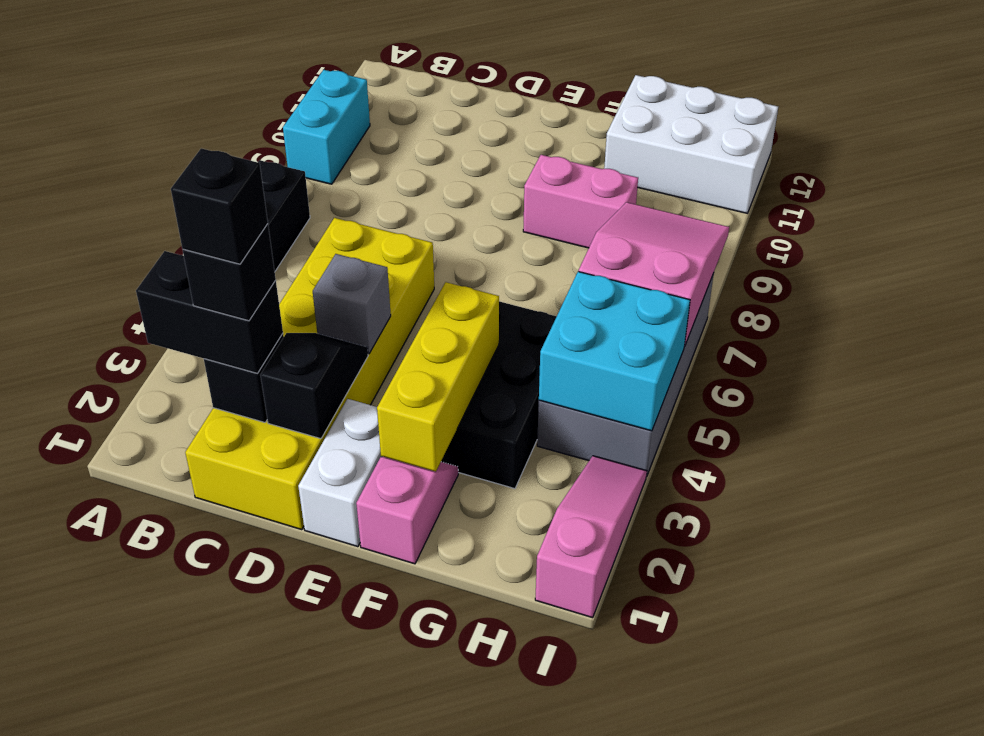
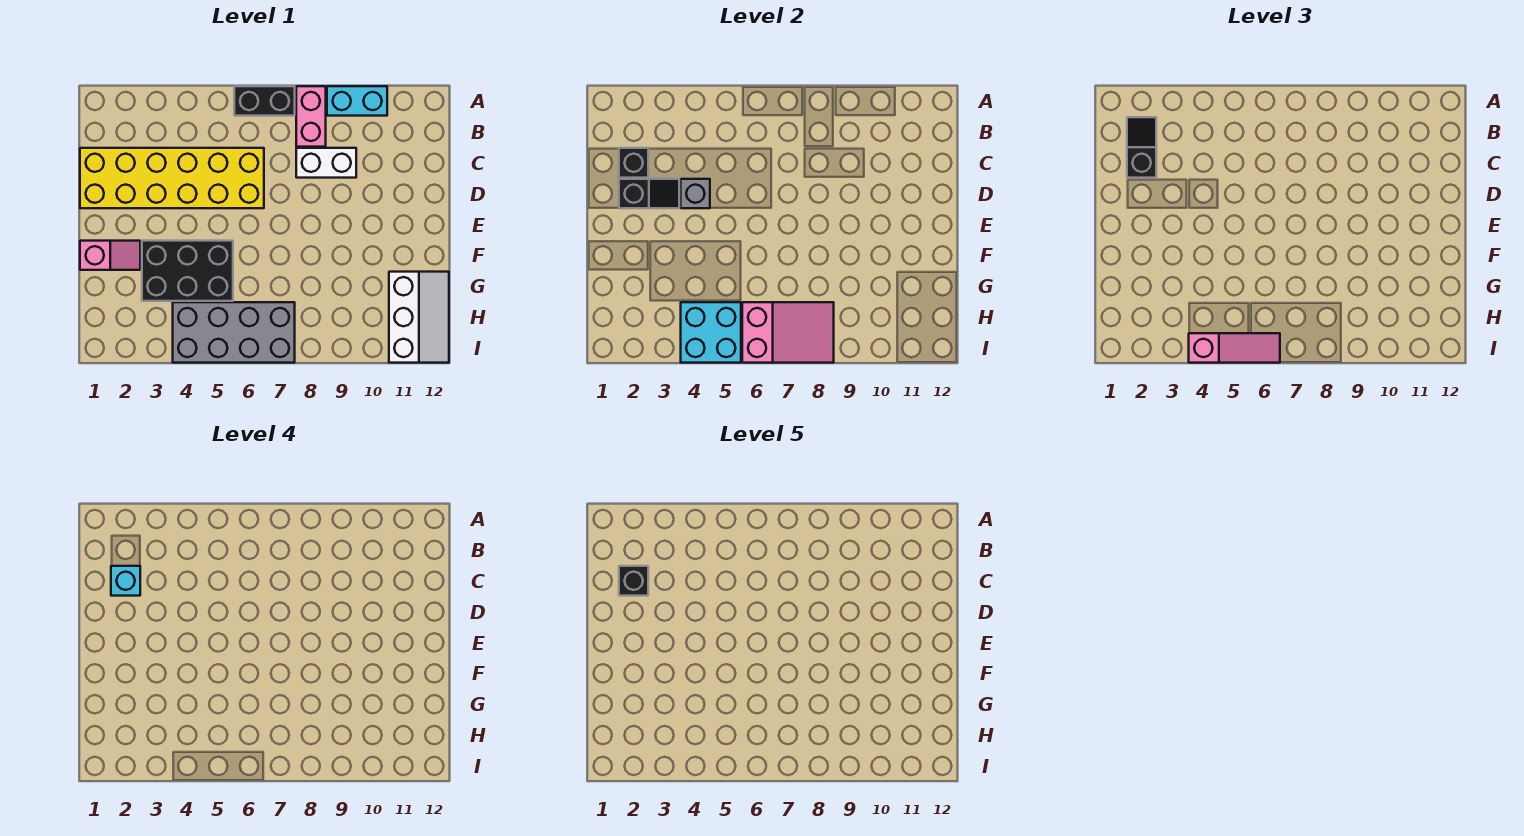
black 1x2 brick [136,251,283,373] -> black 1x2 slope [1127,117,1156,178]
black 1x1 brick [183,224,276,321] -> cyan 1x1 brick [111,566,140,596]
white 1x2 brick [298,399,383,547] -> white 1x2 brick moved to [296,148,356,178]
yellow 1x3 brick [377,282,499,472] -> none
pink 1x2 brick [523,155,638,248] -> pink 1x2 brick moved to [296,86,326,147]
white 2x3 brick [604,75,778,213] -> white 2x3 slope [389,272,449,363]
pink 1x3 slope [535,456,647,618] -> pink 1x3 slope moved to [1189,333,1280,363]

